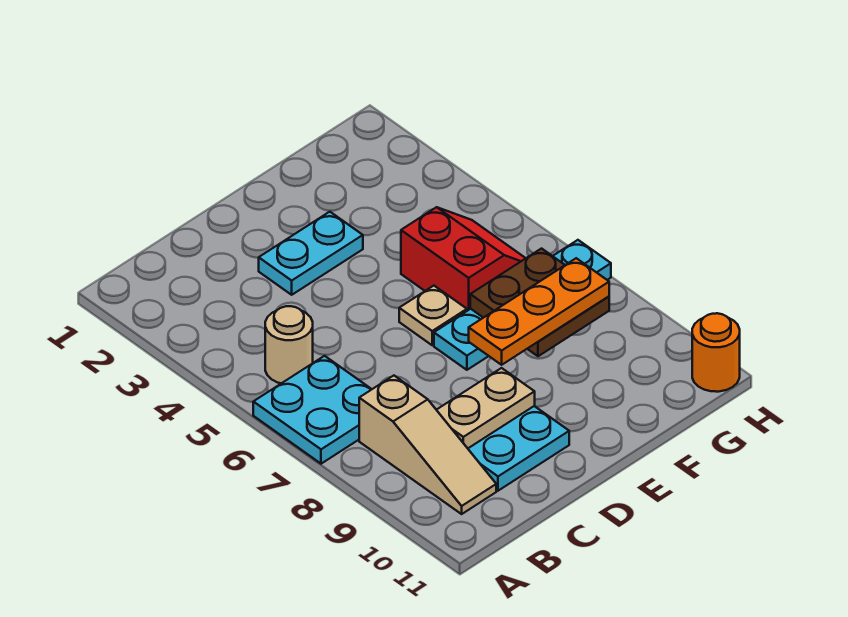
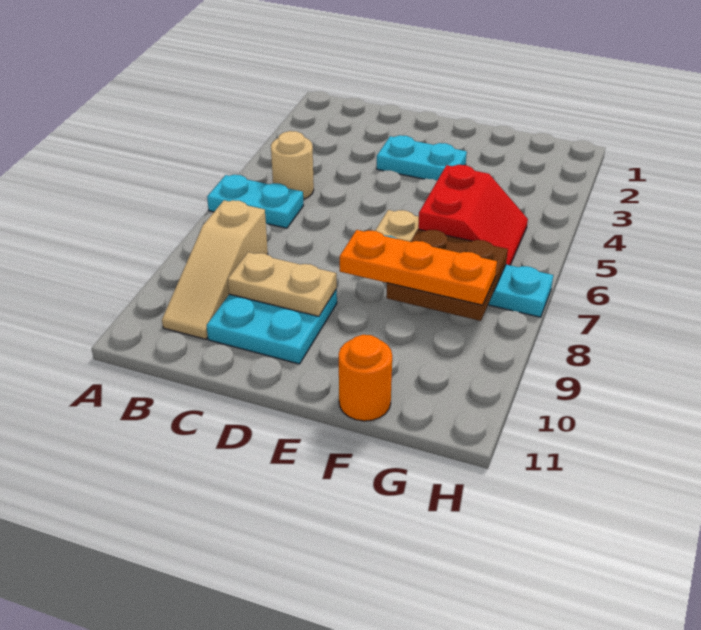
cyan 2x2 plate [253,356,372,464] -> cyan 1x2 plate [207,175,304,228]
orange 1x1 round brick [692,313,740,392] -> orange 1x1 round brick moved to [339,335,392,421]

